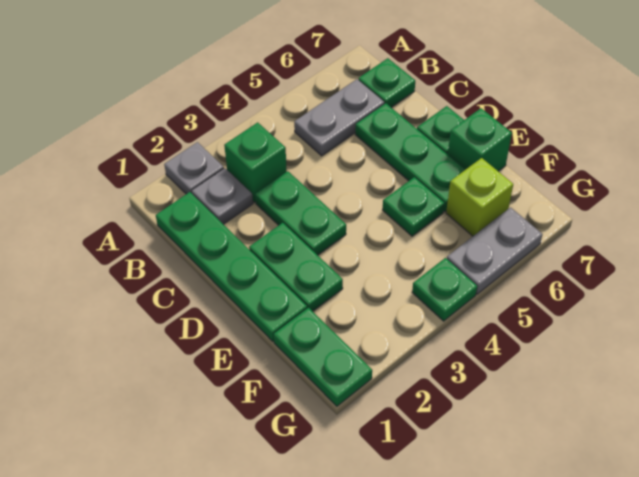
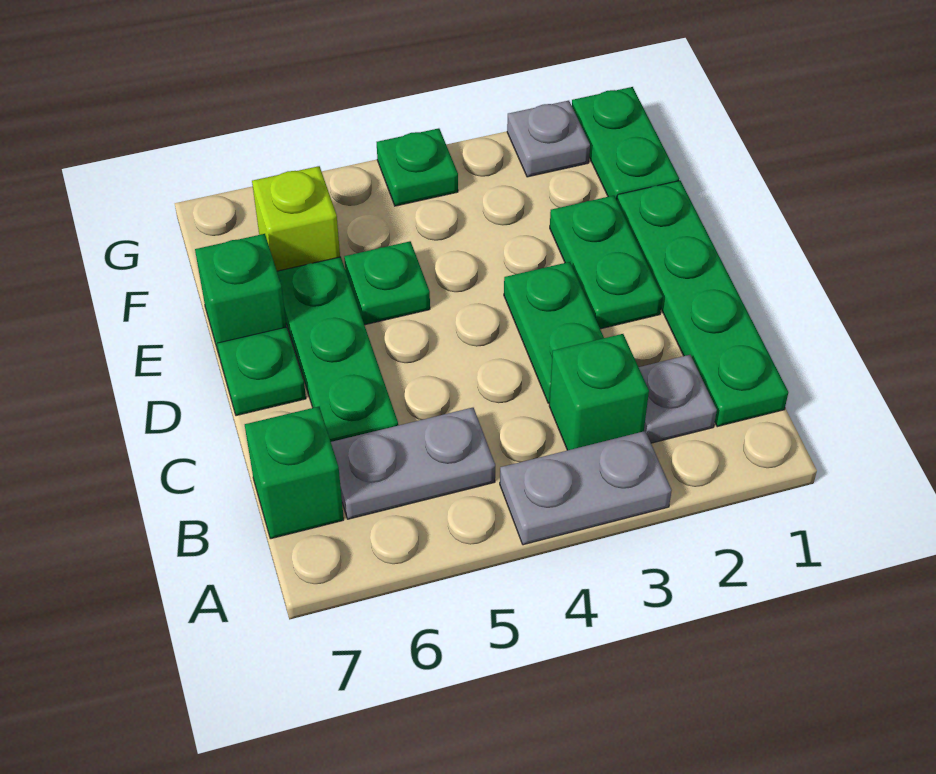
grey 1x1 plate [164,142,224,194] -> grey 1x1 plate moved to [507,101,590,177]
green 1x1 plate [358,58,415,108] -> green 1x1 brick [245,407,344,539]
grey 1x2 plate [447,207,543,294] -> grey 1x2 plate moved to [500,431,672,545]

